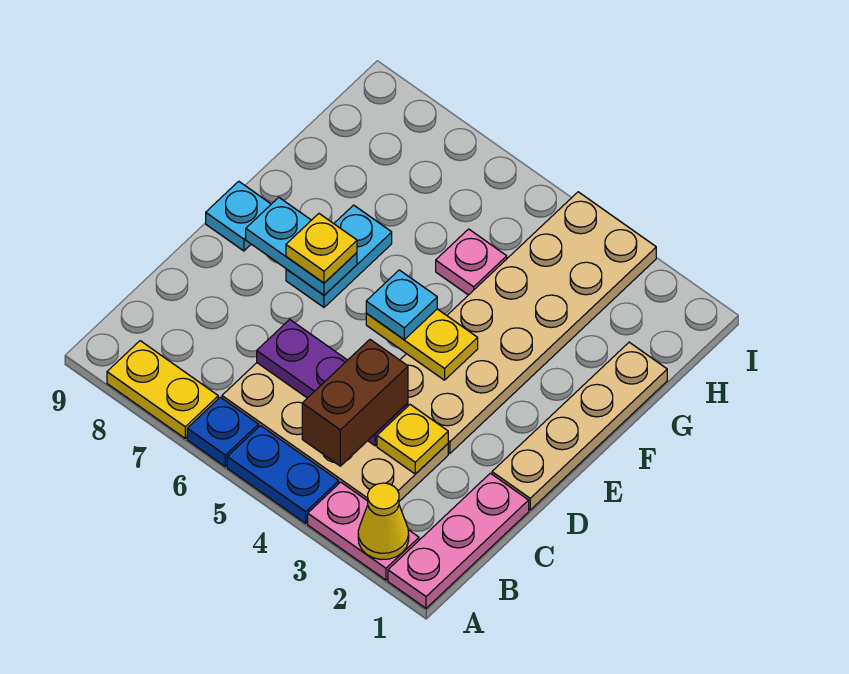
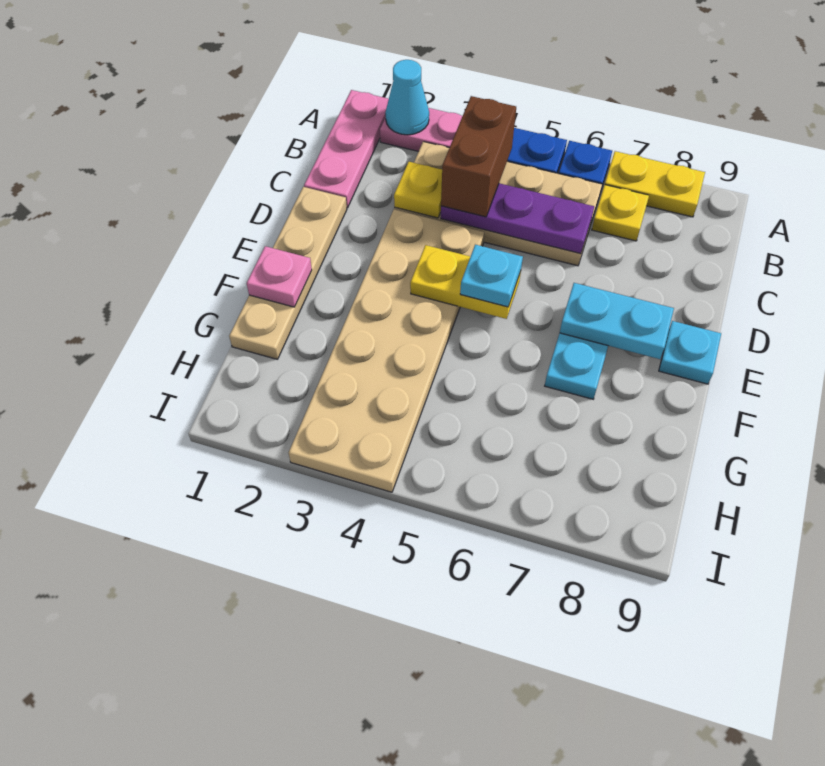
yellow 1x1 cone [358,483,409,560] -> cyan 1x1 cone [385,60,429,135]
yellow 1x1 plate [286,214,357,283] -> yellow 1x1 plate moved to [592,185,649,241]
pink 1x1 plate [436,229,507,295] -> pink 1x1 plate moved to [247,246,312,307]

